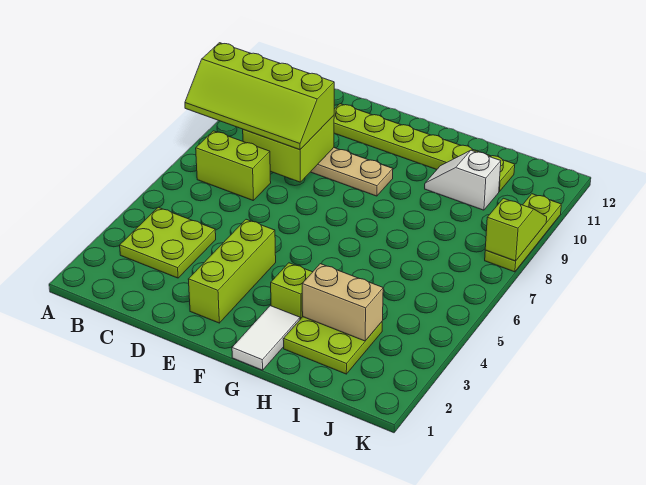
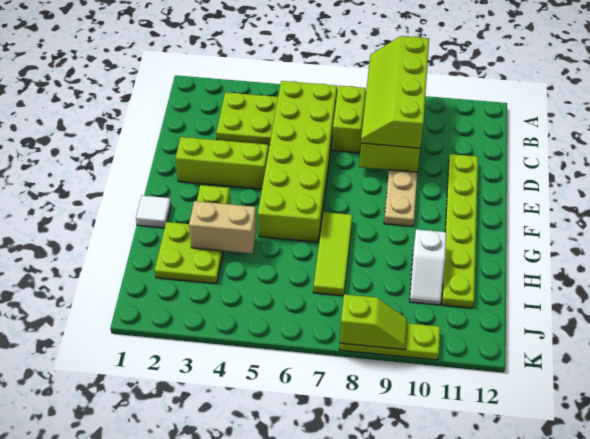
none -> lime 2x6 brick [258,81,337,242]
white 1x2 tile [232,306,300,370] -> white 1x1 tile [136,196,171,228]
none -> lime 1x3 tile [313,212,352,296]
tan 1x2 brick [302,264,383,341] -> tan 1x2 brick turned to [189,201,257,254]
white 1x2 slope [425,150,501,210] -> white 1x2 slope turned to [410,229,446,305]

